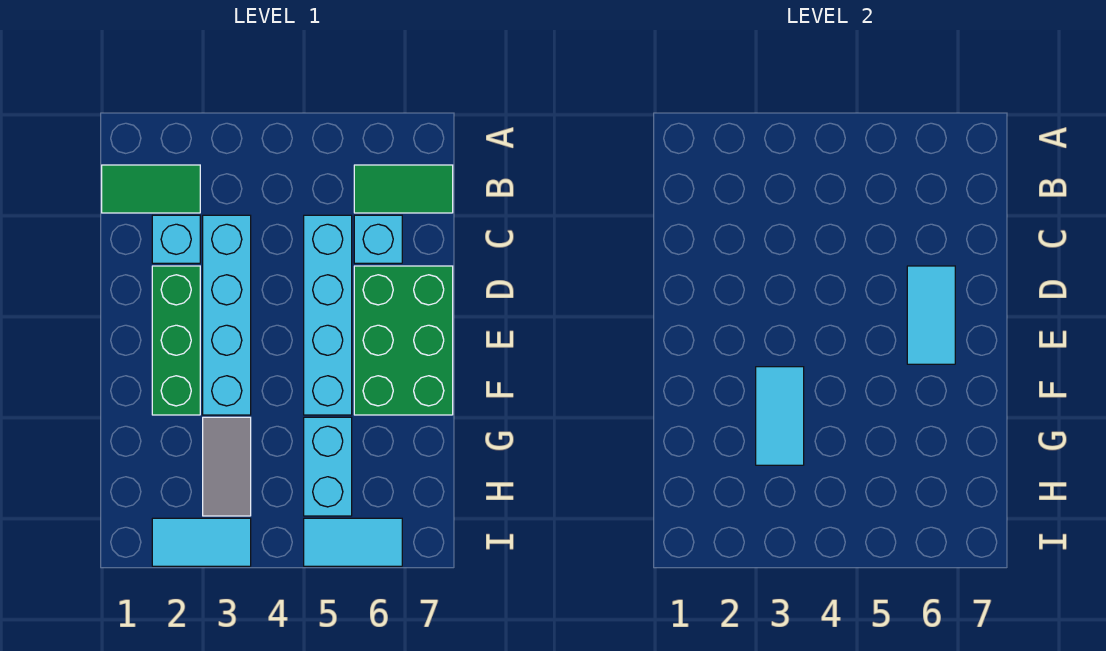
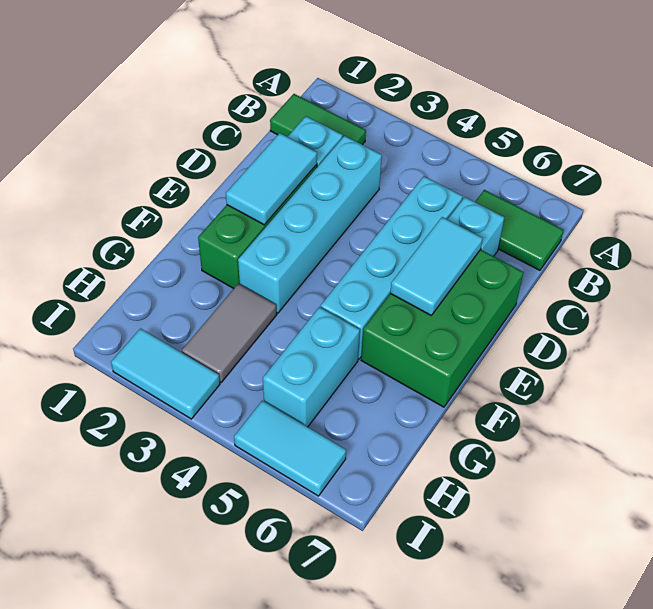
cyan 1x2 tile [756,367,804,465] -> cyan 1x2 tile moved to [226,133,317,225]

